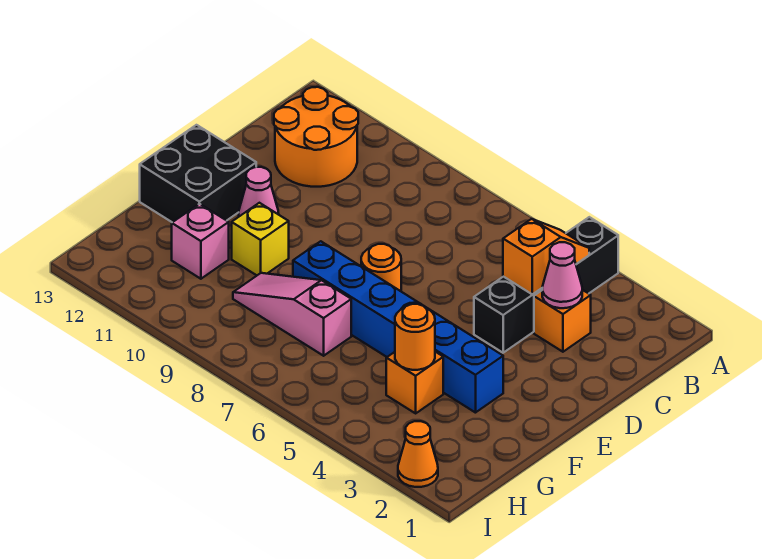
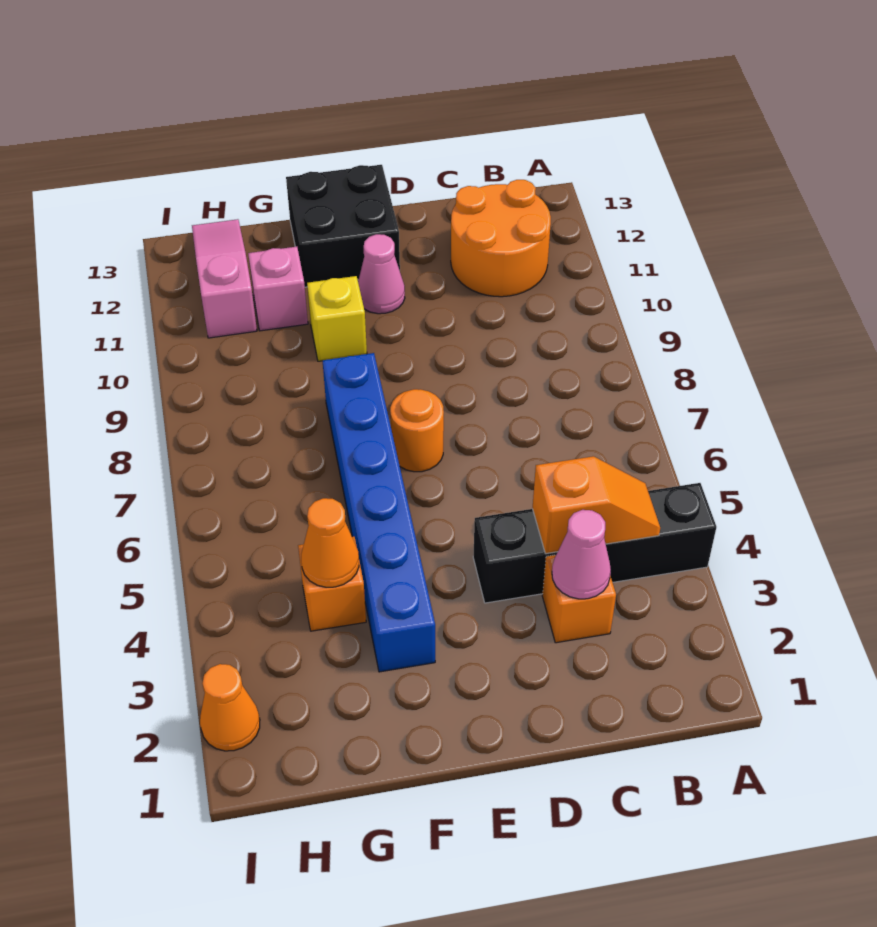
orange 1x1 round brick [395,304,435,370] -> orange 1x1 cone [301,498,359,587]
pink 1x3 slope [233,273,351,356] -> pink 1x3 slope moved to [192,219,257,338]

